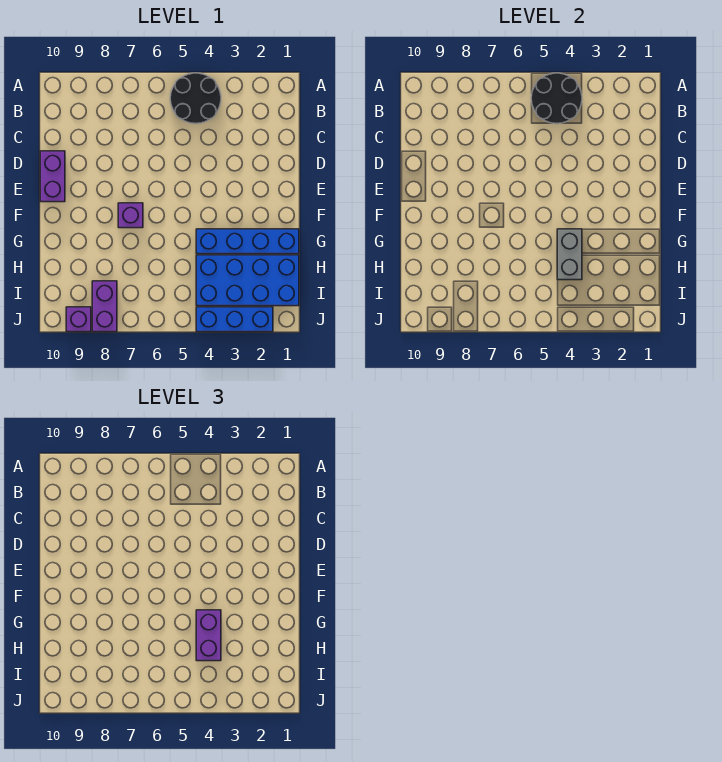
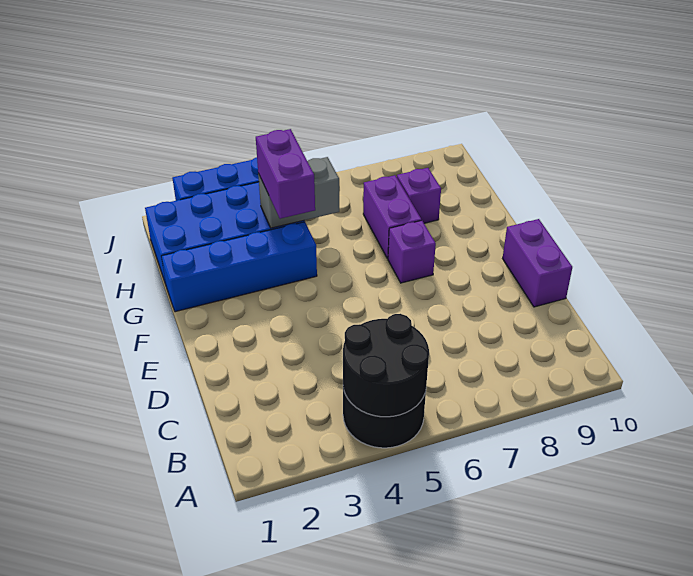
grey 1x2 brick [557,229,582,280] -> grey 1x2 brick turned to [258,157,339,228]
purple 1x2 brick [92,281,117,332] -> purple 1x2 brick moved to [363,175,421,259]
purple 1x1 brick [66,307,91,332] -> purple 1x1 brick moved to [397,168,441,223]

